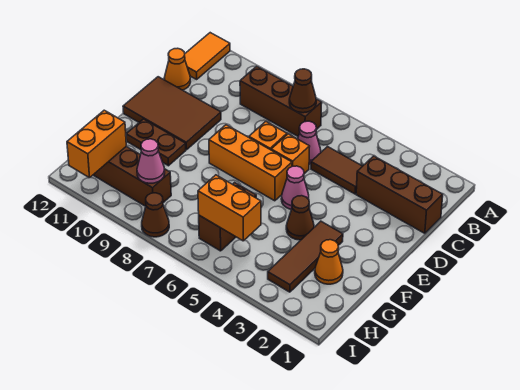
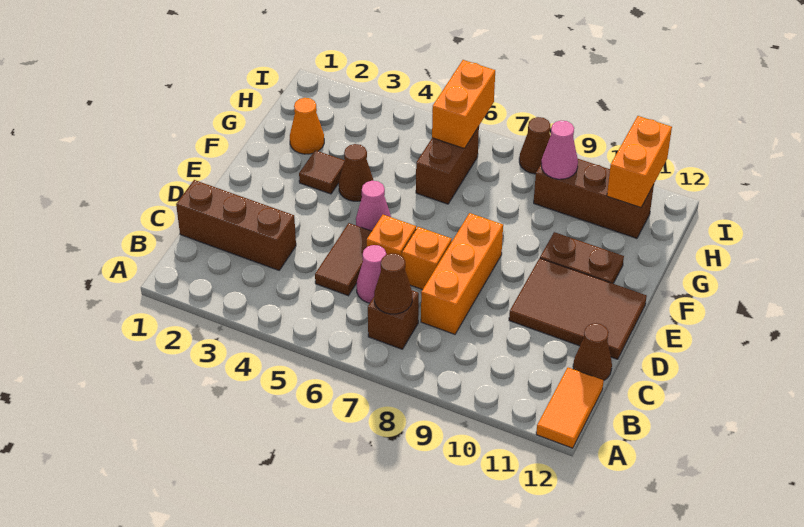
brown 1x3 brick [240,66,322,136] -> brown 1x1 brick [368,290,419,349]
brown 1x2 tile [311,147,362,194] -> brown 1x2 tile turned to [315,223,372,296]
orange 1x1 cone [164,48,191,90] -> brown 1x1 cone [573,323,612,380]
orange 1x3 brick [209,125,292,201] -> orange 1x3 brick turned to [421,213,503,334]
brown 1x3 tile [268,221,343,292] -> brown 1x1 tile [299,150,345,194]
orange 1x2 brick [198,175,261,241] -> orange 1x2 brick turned to [432,60,495,149]

